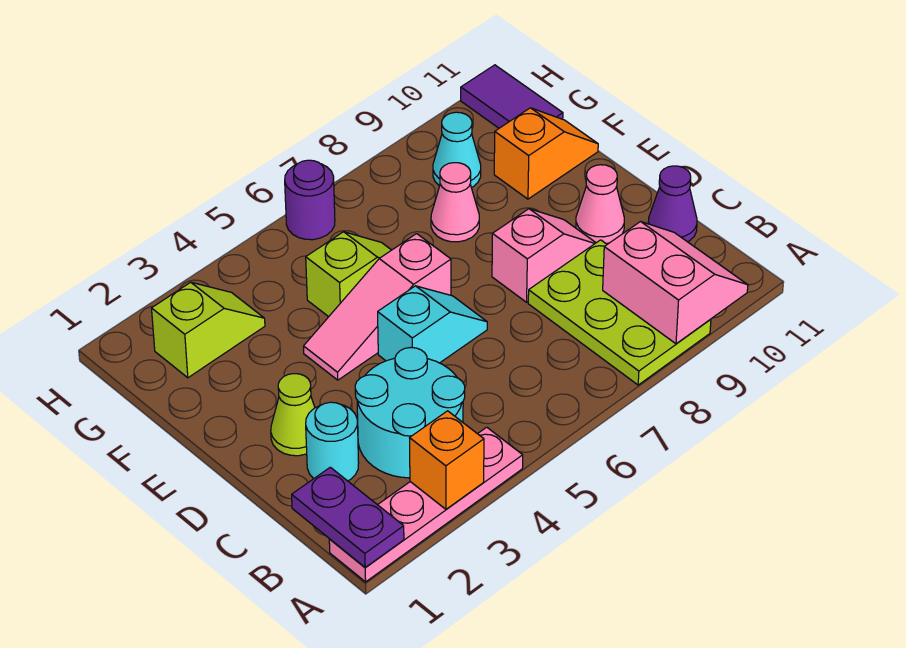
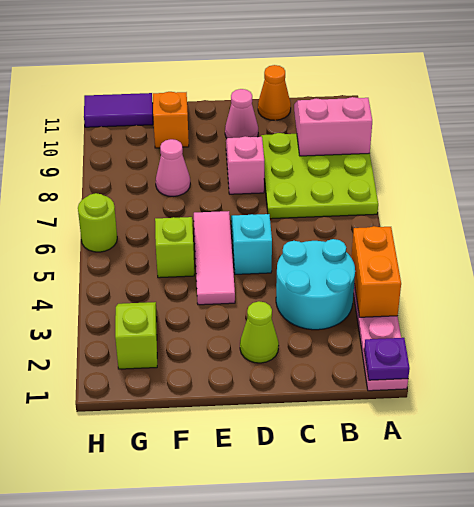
purple 1x2 plate [292,467,404,568] -> purple 1x1 plate [364,338,410,380]
orange 1x1 brick [410,411,484,509] -> orange 1x2 brick [351,226,401,317]
lime 2x3 plate [528,240,711,385] -> lime 3x3 plate [261,133,378,219]
cyan 1x1 round brick [306,402,359,481] -> none
purple 1x1 cone [648,166,697,242] -> orange 1x1 cone [258,65,291,120]
pink 1x3 slope [304,234,451,380] -> pink 1x3 tile [194,211,235,305]
cyan 1x1 cone [433,112,481,188] -> none
purple 1x1 round brick [285,160,335,240] -> lime 1x1 round brick [78,193,117,252]

